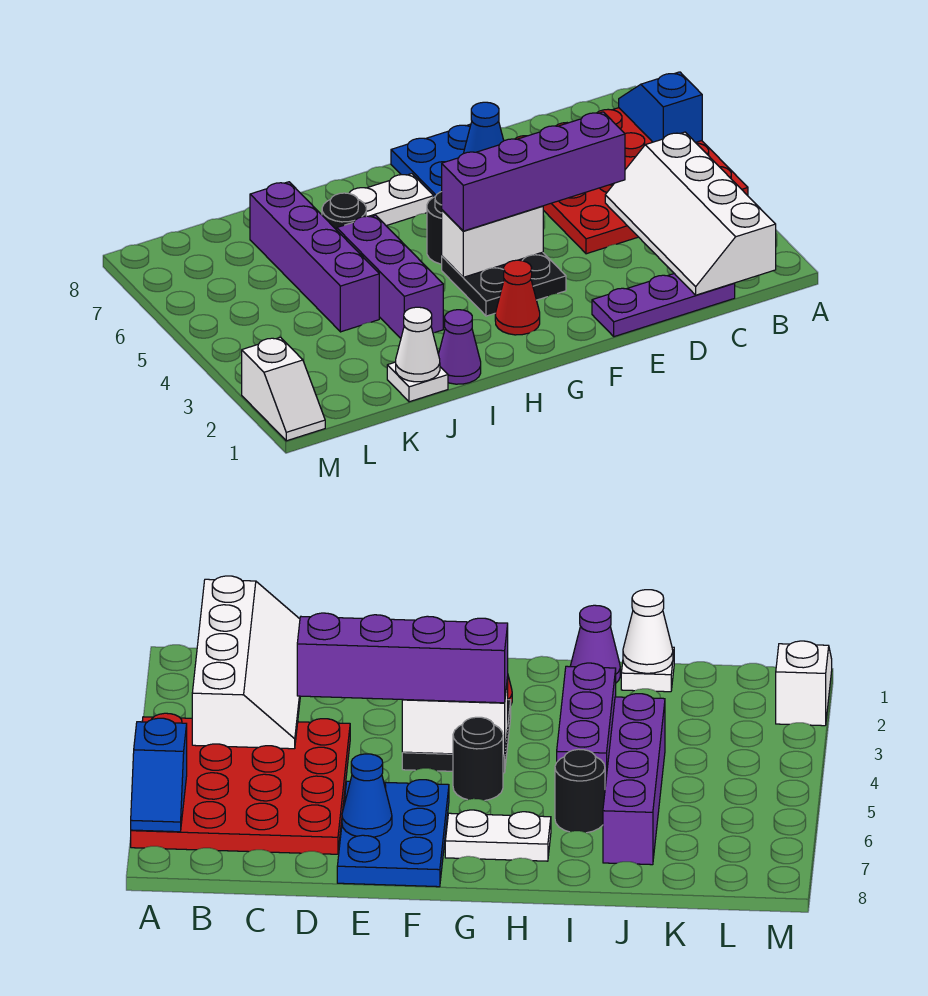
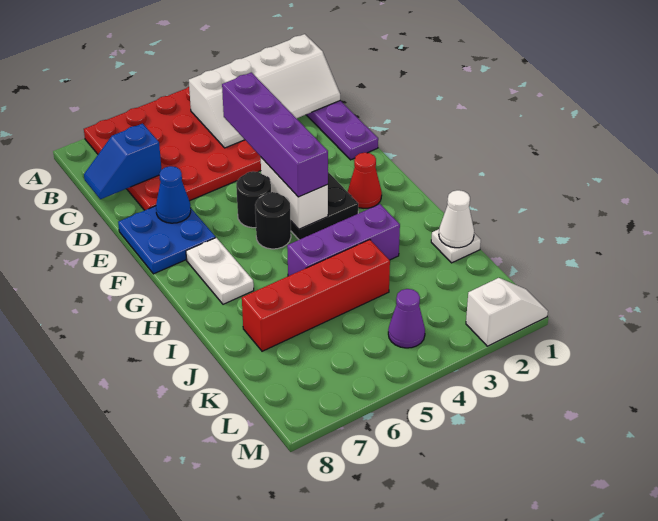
blue 1x2 slope [619,72,702,142] -> blue 1x2 slope moved to [84,124,162,199]
blue 2x3 plate [391,124,471,197] -> blue 2x2 plate [118,206,216,274]
purple 1x1 cone [438,310,481,384] -> purple 1x1 cone moved to [388,289,425,348]
black 1x1 round brick [322,193,366,230] -> black 1x1 round brick moved to [236,171,271,228]
purple 1x4 brick [250,182,379,332] -> red 1x4 brick [242,240,390,351]

